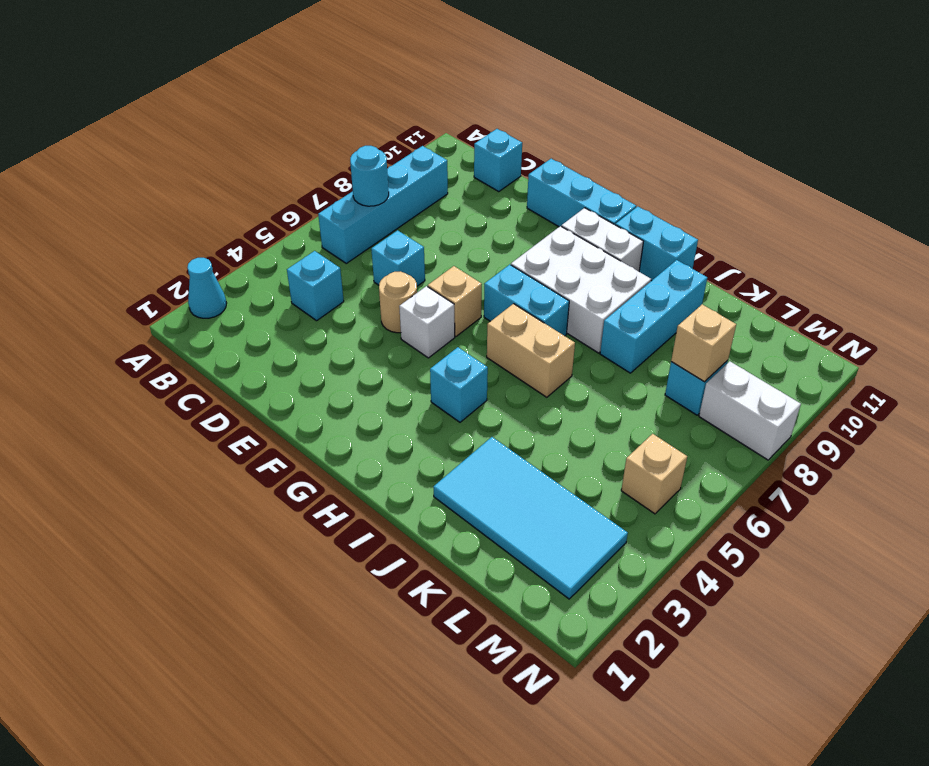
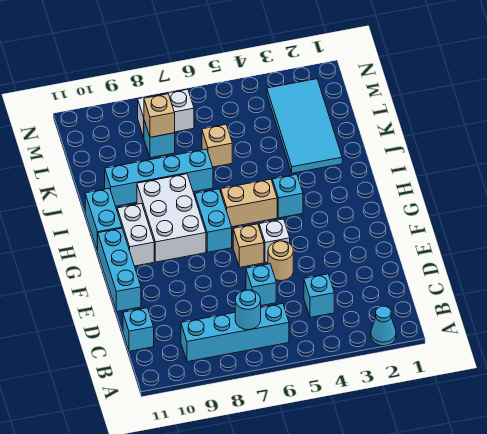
tan 1x2 brick [487,304,575,397] -> tan 1x2 brick turned to [221,179,277,227]
cyan 1x3 brick [600,260,707,373] -> cyan 1x4 brick [105,149,213,206]
tan 1x1 brick [621,434,687,514] -> tan 1x1 brick moved to [202,124,232,167]
white 1x2 brick [699,361,801,460] -> white 1x2 brick turned to [138,89,194,137]

